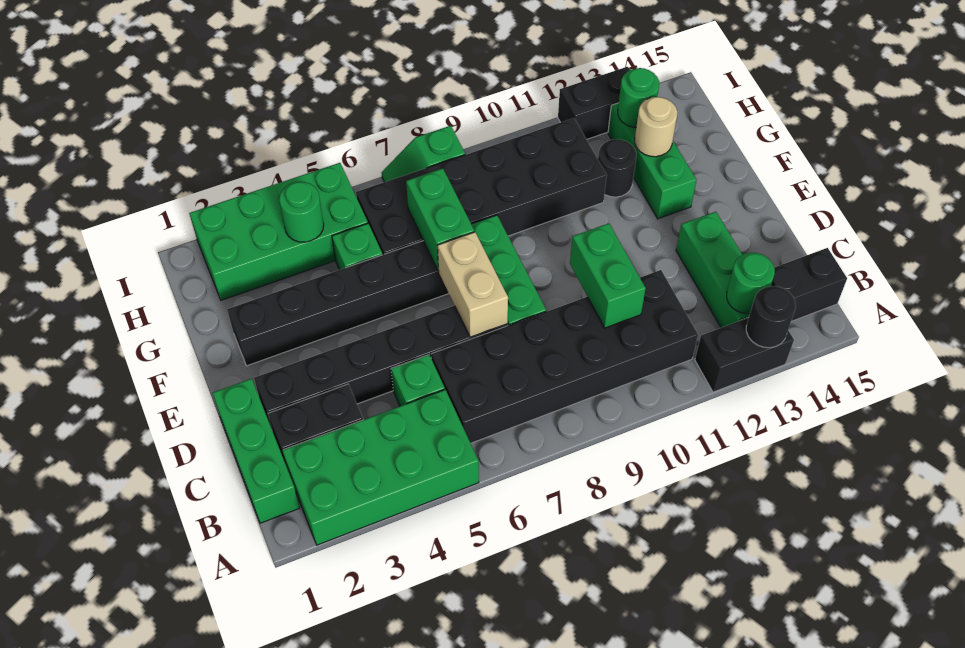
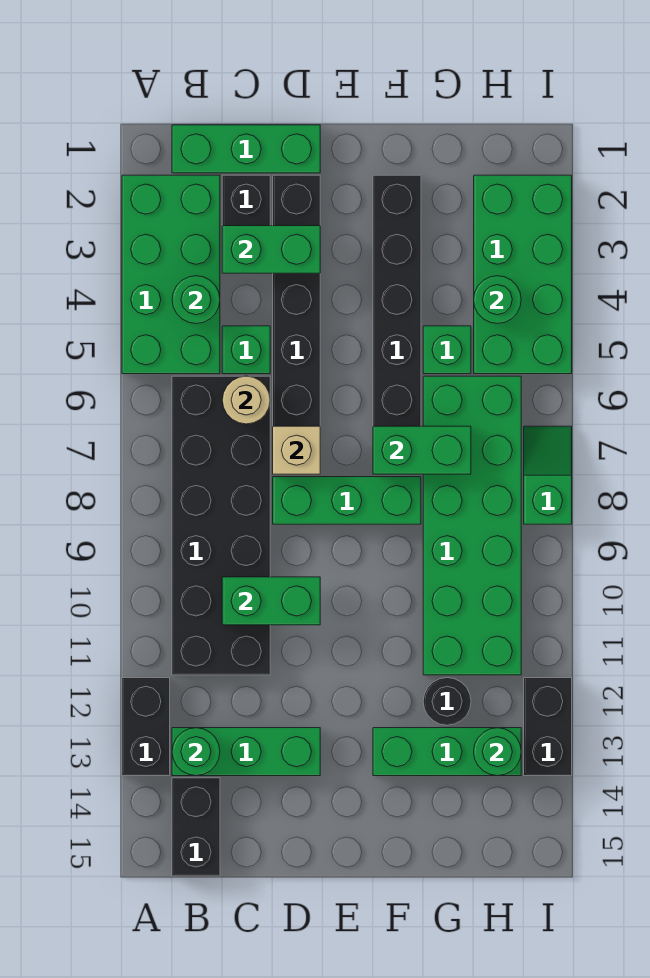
black 1x1 round brick [746,286,796,348] -> none
none -> green 1x1 round brick [172,276,220,323]
none -> green 1x2 brick [222,226,320,273]
tan 1x2 brick [438,232,508,337] -> tan 1x1 brick [273,426,320,474]
black 2x6 brick [356,118,607,255] -> green 2x6 brick [423,376,521,675]
tan 1x1 round brick [635,97,677,157] -> tan 1x1 round brick moved to [222,376,270,424]

